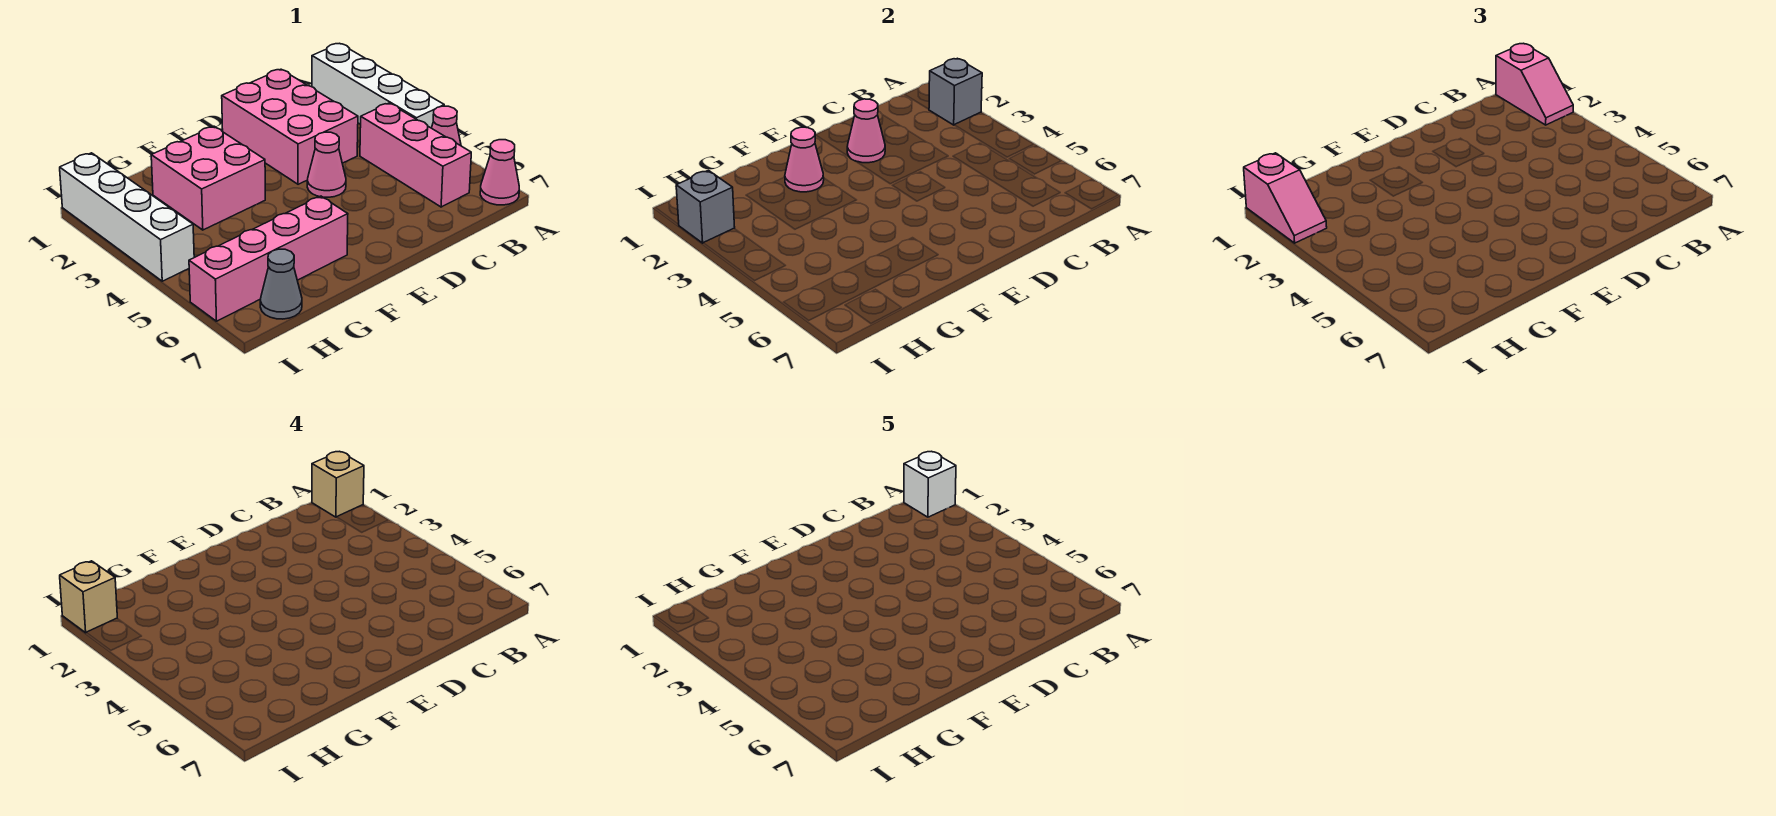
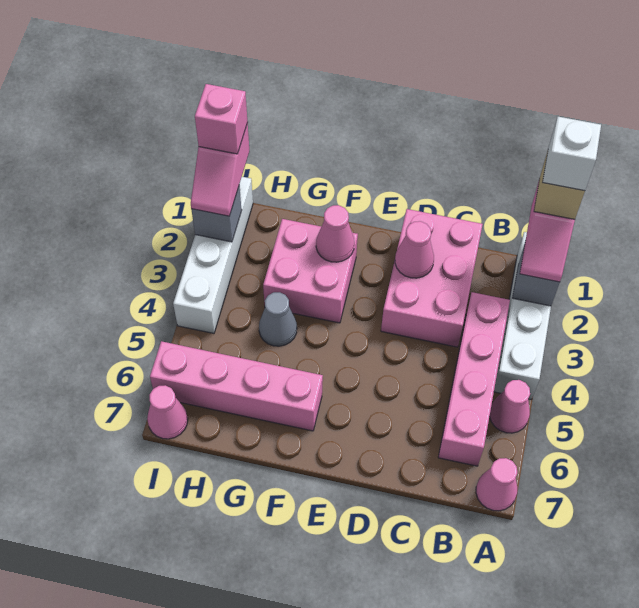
pink 1x3 brick [360,103,471,207] -> pink 1x4 brick [438,292,510,466]
pink 1x1 cone [307,132,346,197] -> pink 1x1 cone moved to [147,385,188,439]
grey 1x1 cone [260,249,302,319] -> grey 1x1 cone moved to [259,292,297,346]
tan 1x1 brick [60,561,117,633] -> pink 1x1 brick [195,84,248,154]

